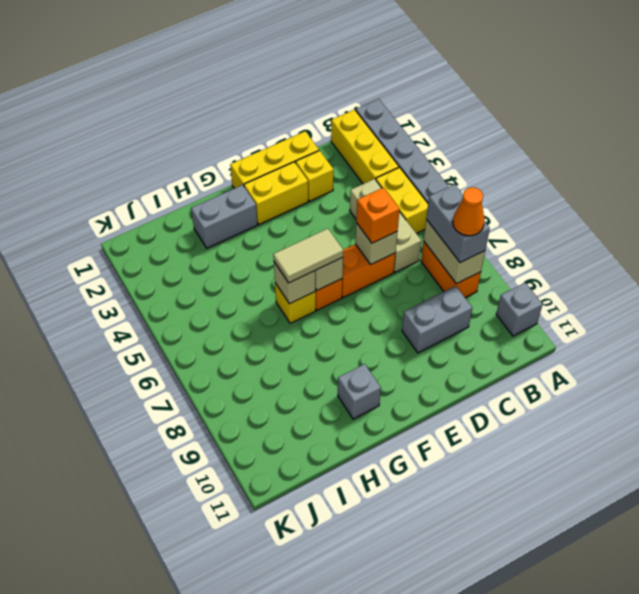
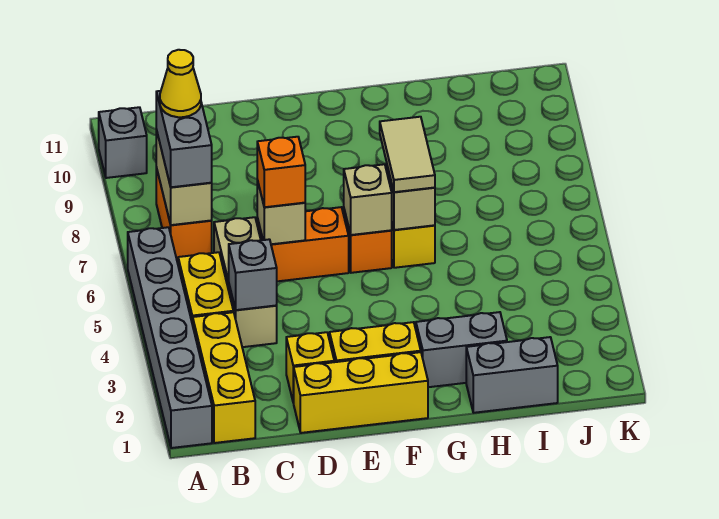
orange 1x1 cone [453,187,485,236] -> yellow 1x1 cone [160,50,201,117]
grey 1x2 brick [402,286,472,353] -> grey 1x2 brick moved to [466,337,558,413]
tan 1x2 tile [273,229,343,283] -> tan 1x2 tile turned to [380,117,435,192]
grey 1x1 brick [338,364,381,419] -> grey 1x1 brick moved to [229,239,277,310]

